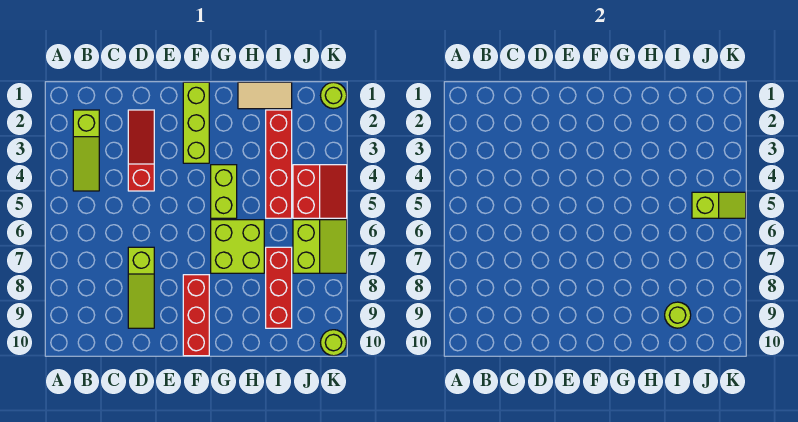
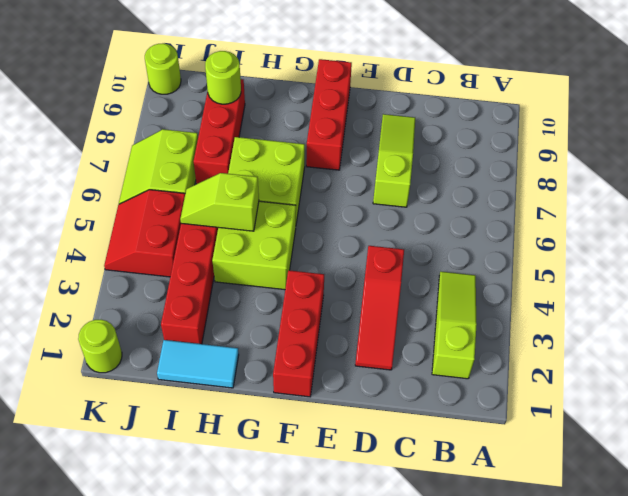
lime 1x3 brick [183,82,209,163] -> red 1x3 brick [273,270,324,397]
lime 1x2 brick [211,165,237,218] -> lime 2x2 brick [212,201,296,290]
tan 1x2 tile [238,82,292,109] -> cyan 1x2 tile [157,340,239,388]
lime 1x2 slope [692,192,746,218] -> lime 1x2 slope moved to [180,173,259,231]

